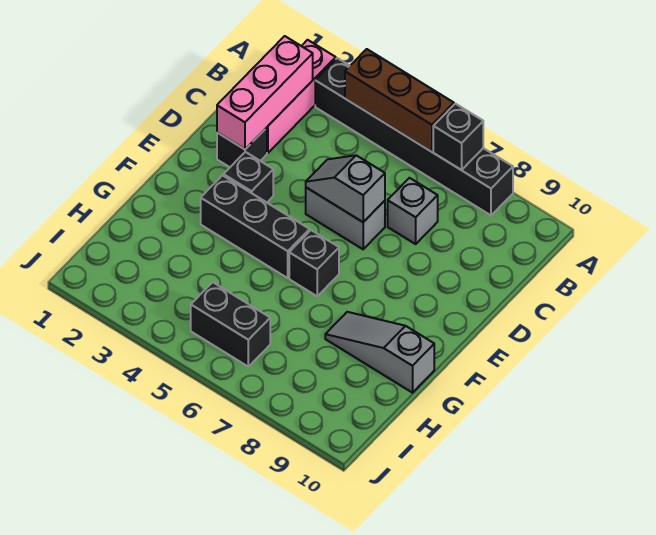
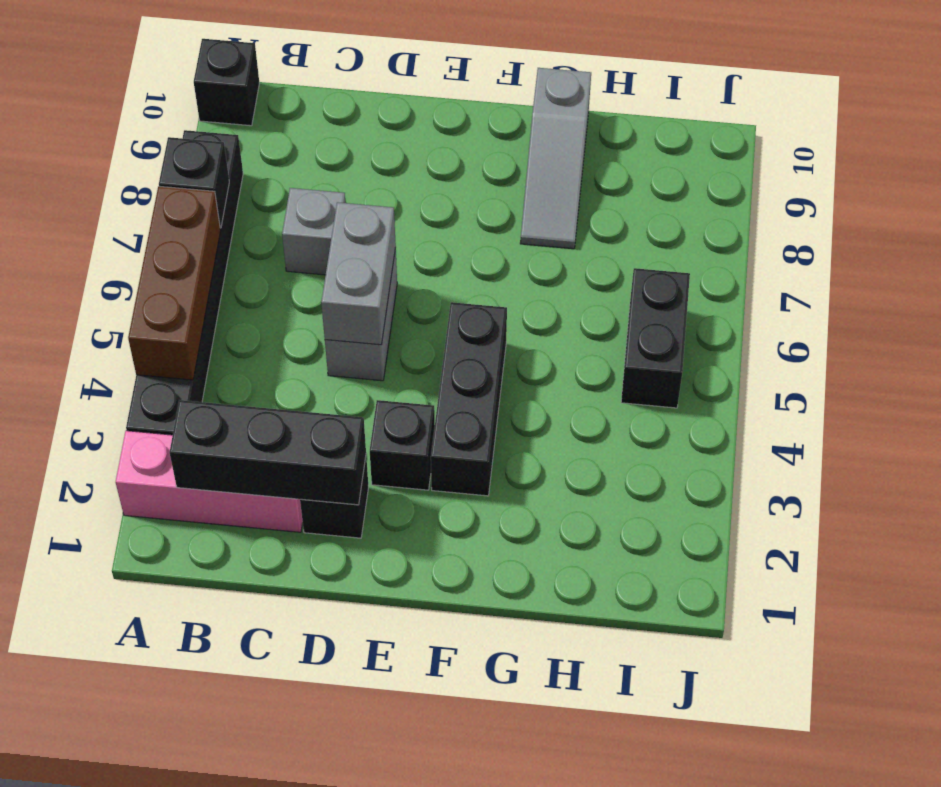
pink 1x3 brick [217,36,313,149] -> black 1x3 brick [170,400,366,505]
grey 1x2 slope [306,155,385,222] -> grey 1x2 brick [321,202,396,345]
black 1x1 brick [289,230,339,296] -> black 1x1 brick moved to [194,39,259,126]

